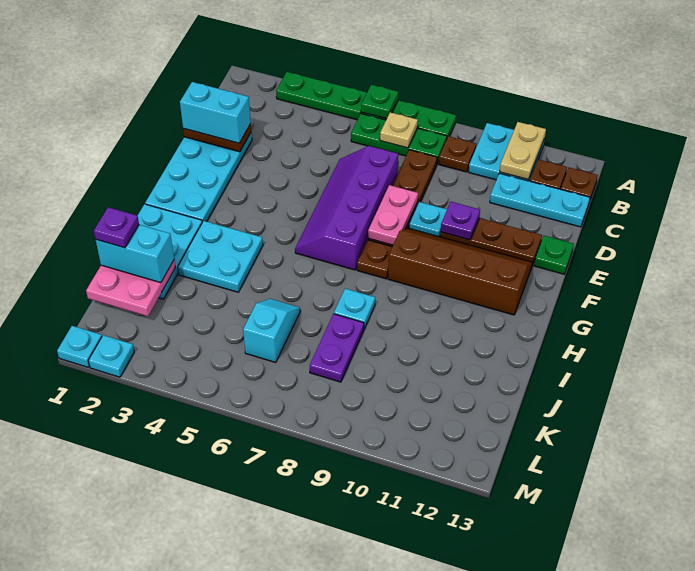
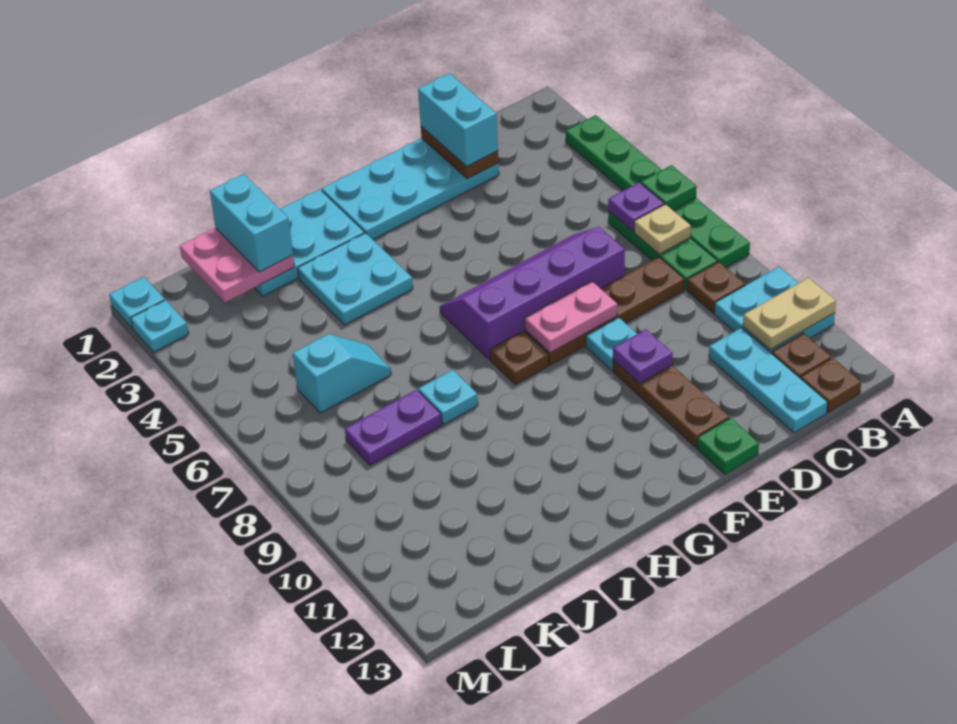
brown 2x4 slope [388,228,533,315] -> none
purple 1x1 plate [94,207,139,248] -> purple 1x1 plate moved to [608,182,664,231]

